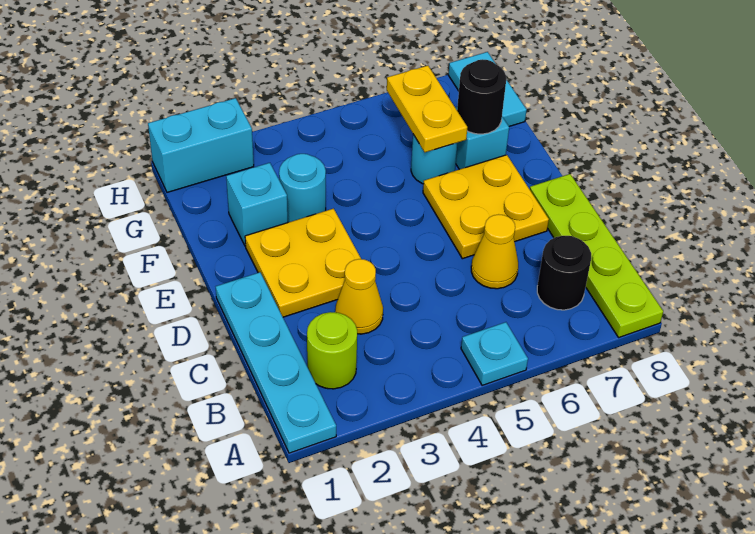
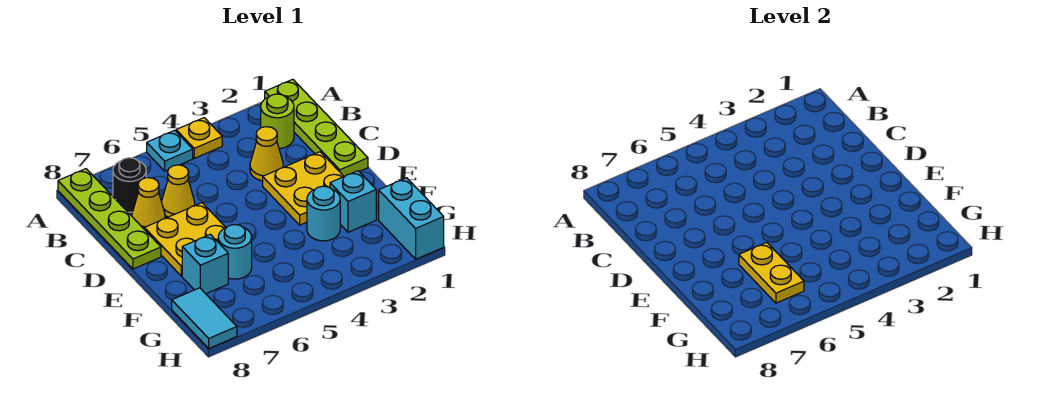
cyan 1x4 plate [216,272,336,453] -> lime 1x4 plate [265,79,368,177]
none -> yellow 1x1 plate [176,118,222,158]
none -> yellow 1x1 cone [132,178,165,229]
black 1x1 round brick [457,59,506,134] -> none
cyan 1x2 brick [148,98,254,192] -> cyan 1x2 brick turned to [379,178,444,259]

